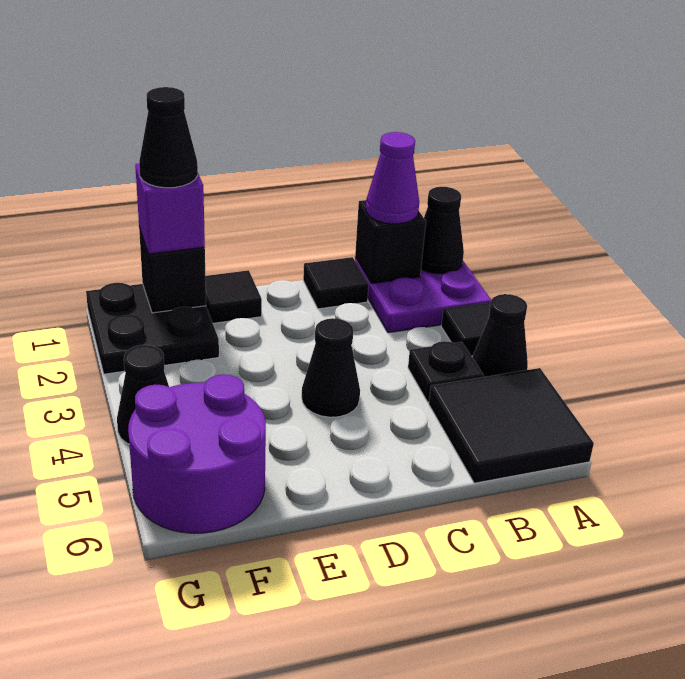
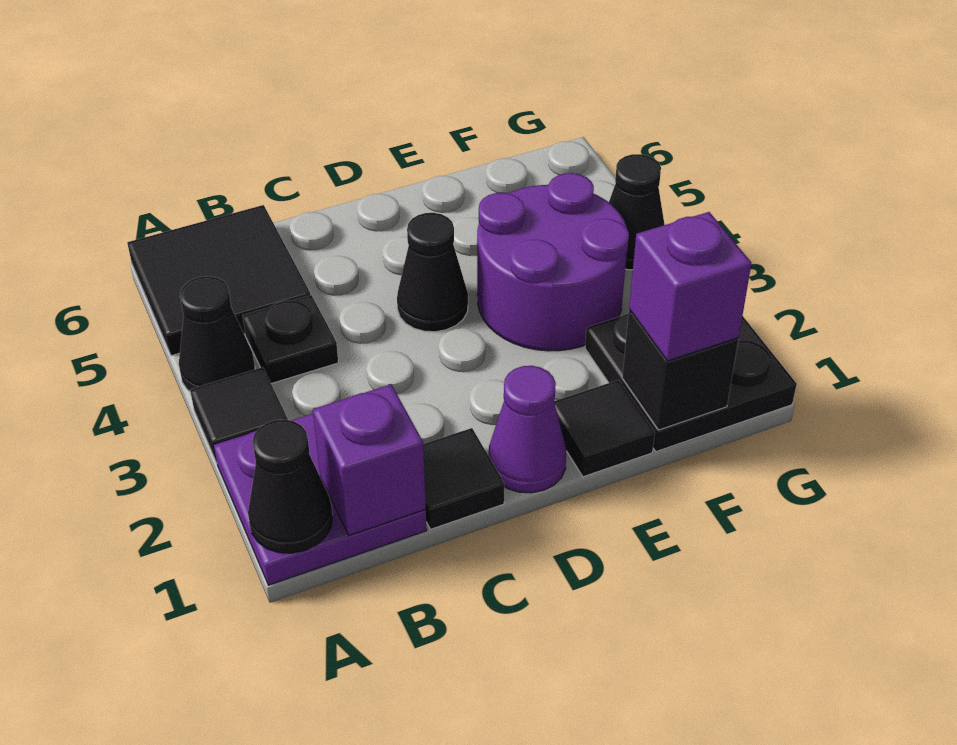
black 1x1 brick [355,200,426,284] -> purple 1x1 brick [313,385,426,535]
purple 1x1 cone [366,132,419,224] -> purple 1x1 cone moved to [488,366,566,493]
black 1x1 cone [139,87,198,188] -> none
purple 2x2 round brick [128,374,266,533] -> purple 2x2 round brick moved to [477,173,629,351]

